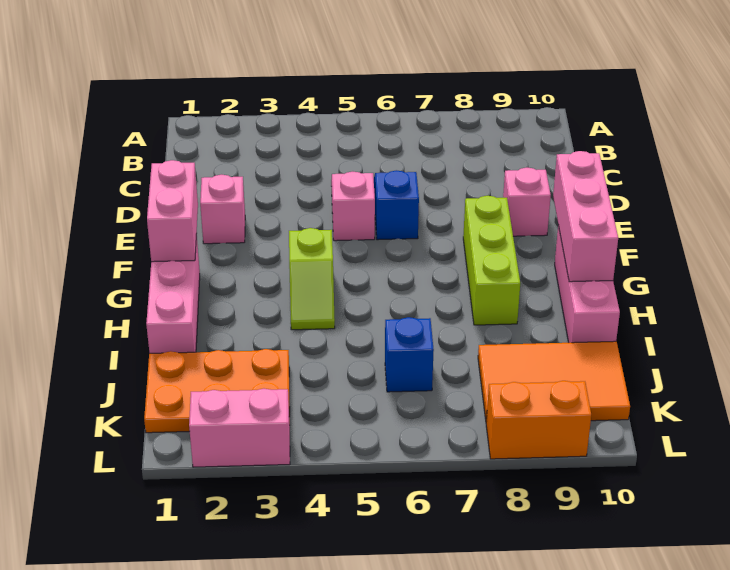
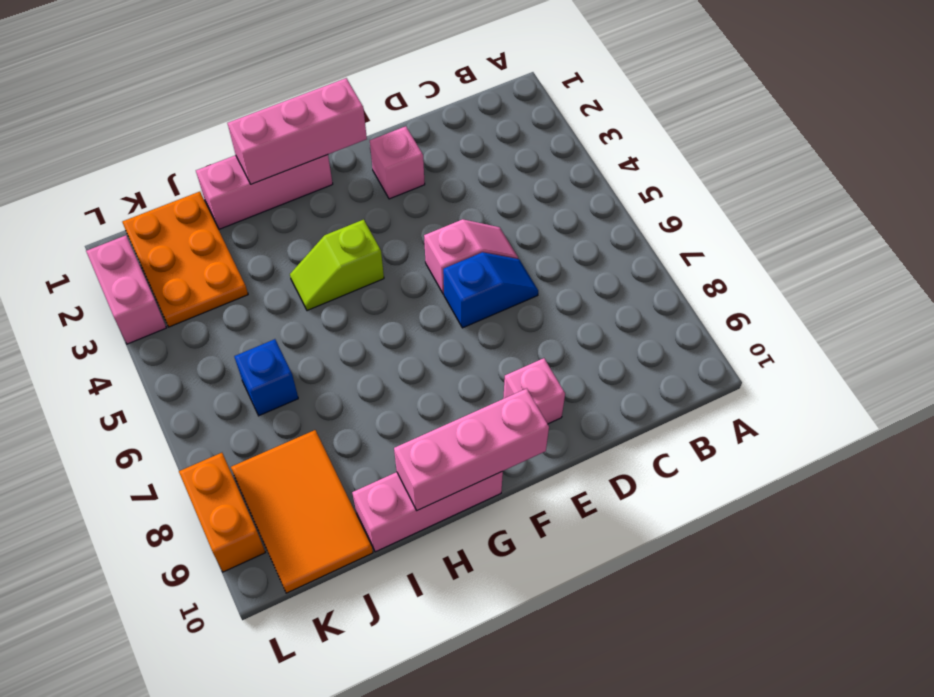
pink 1x2 brick [147,160,198,262] -> pink 1x3 brick [227,78,367,184]
lime 1x3 brick [463,196,520,325] -> none

